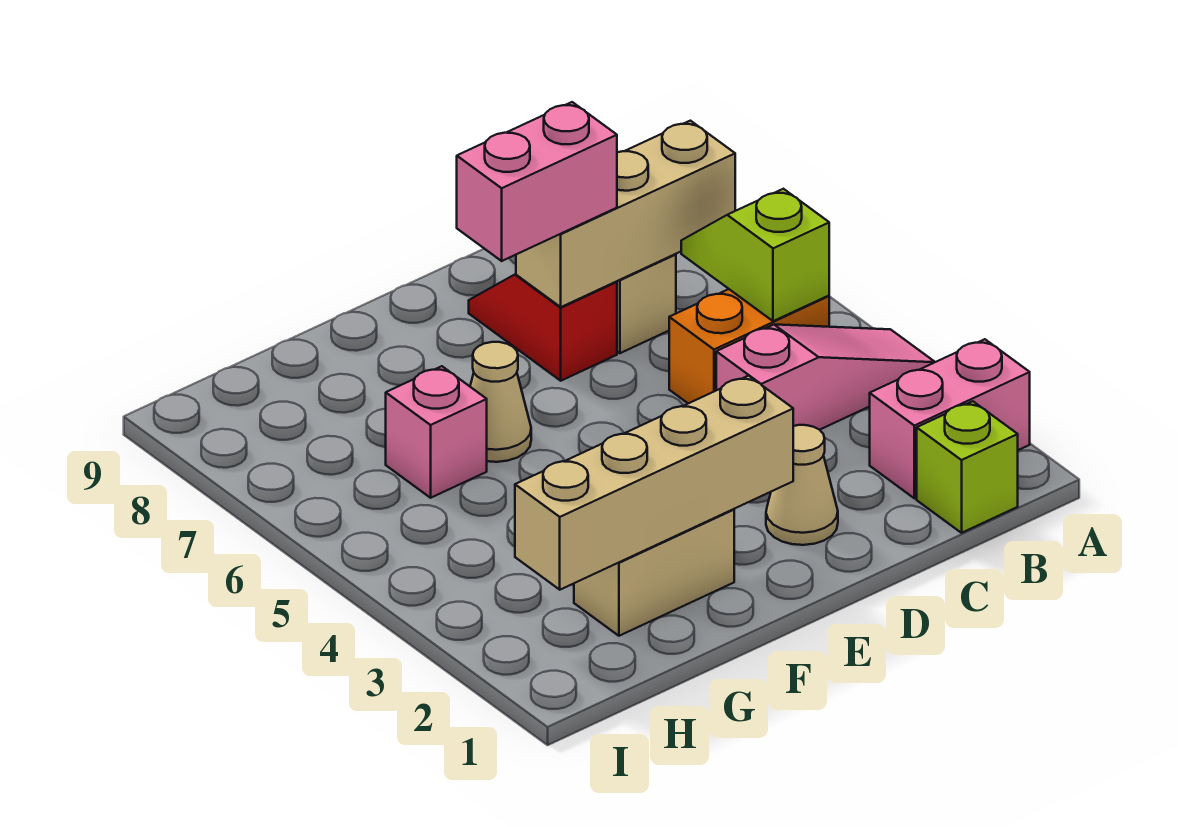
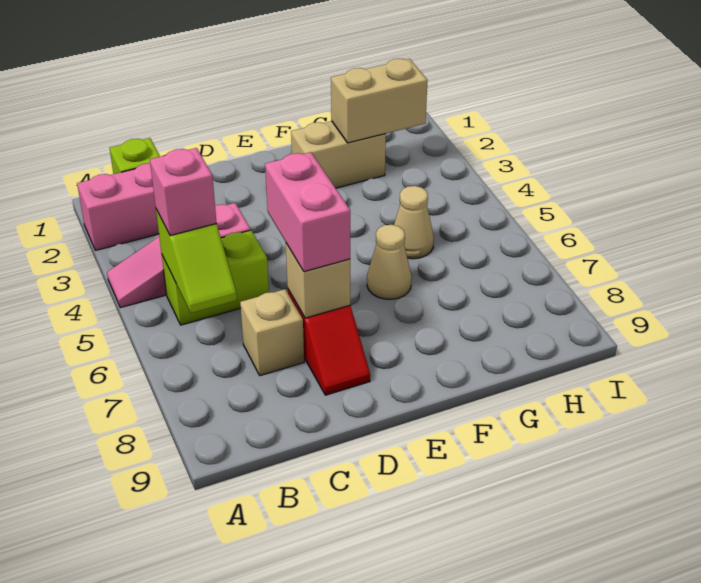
orange 1x2 brick [669,289,829,403] -> lime 1x2 brick [162,230,269,325]
tan 1x3 brick [516,121,735,307] -> tan 1x1 brick [286,243,350,318]
tan 1x1 cone [766,425,838,545] -> tan 1x1 cone moved to [394,186,434,259]
pink 1x2 brick [457,102,617,261] -> pink 1x2 brick turned to [265,152,350,272]
tan 1x4 brick [515,376,793,590] -> tan 1x2 brick [331,59,427,143]
pink 1x1 brick [386,366,487,498] -> pink 1x1 brick moved to [150,148,217,236]

